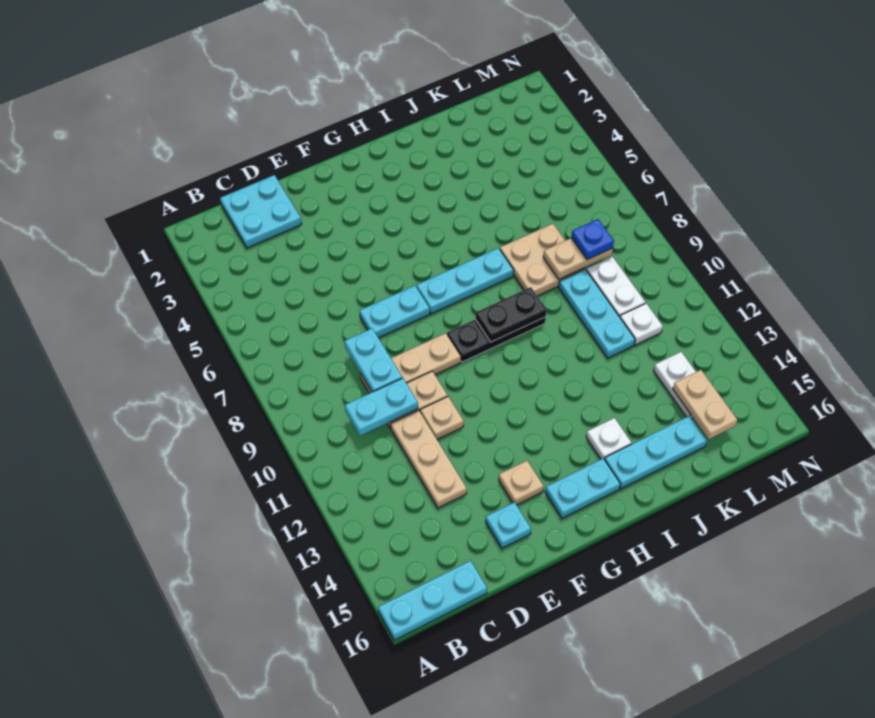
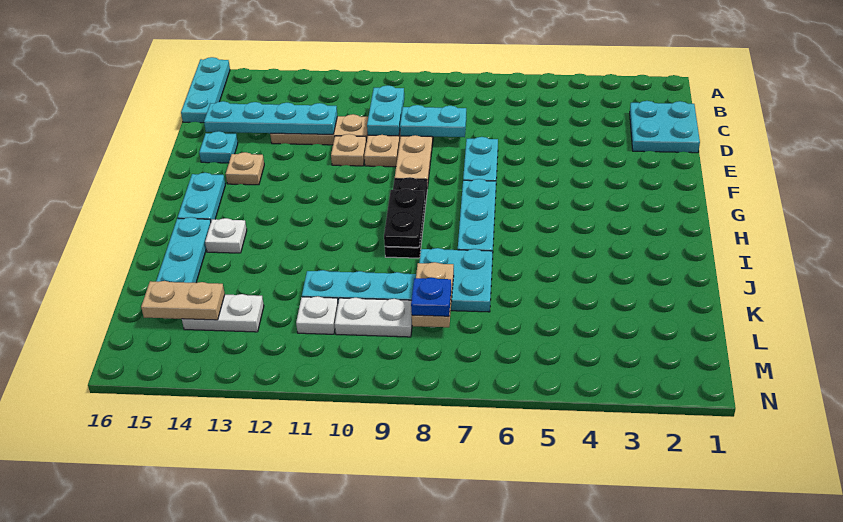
none -> cyan 1x4 plate [204,101,337,134]
tan 2x2 plate [500,224,585,296] -> cyan 2x2 plate [419,248,493,312]

